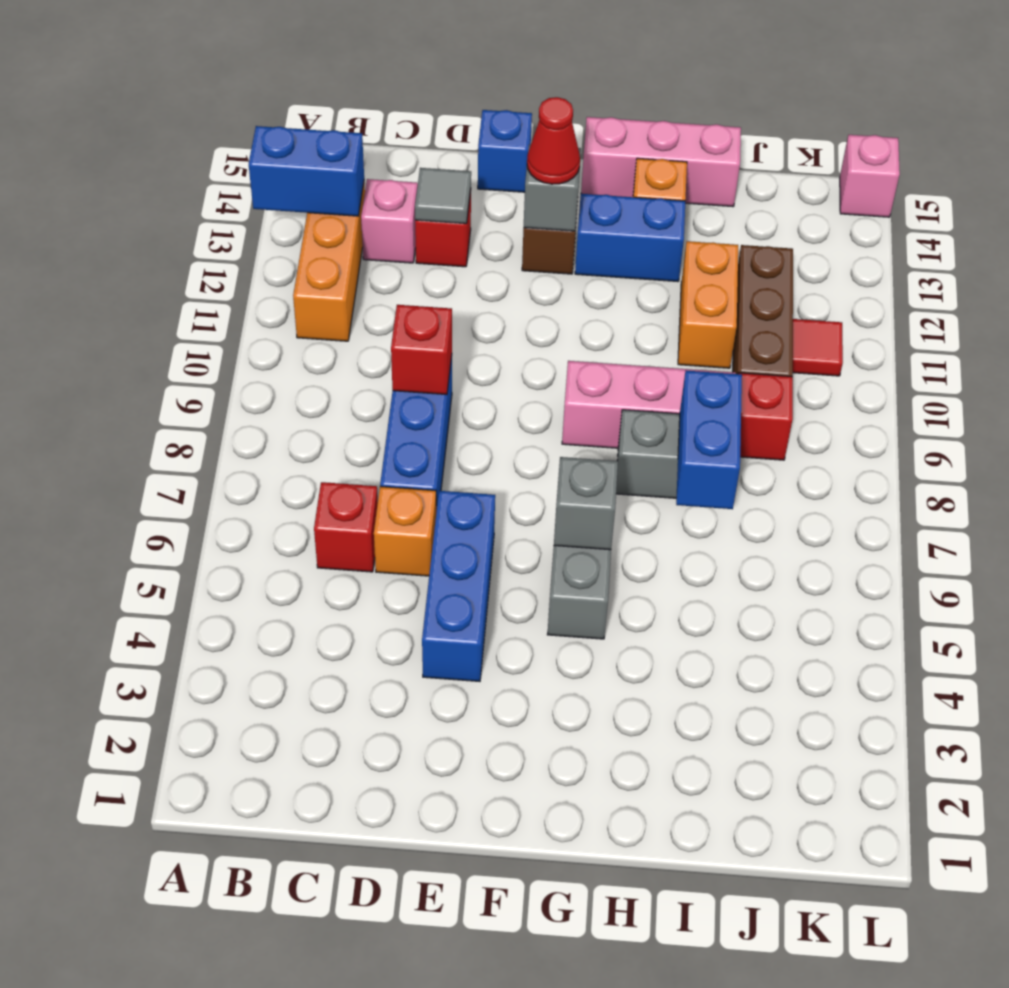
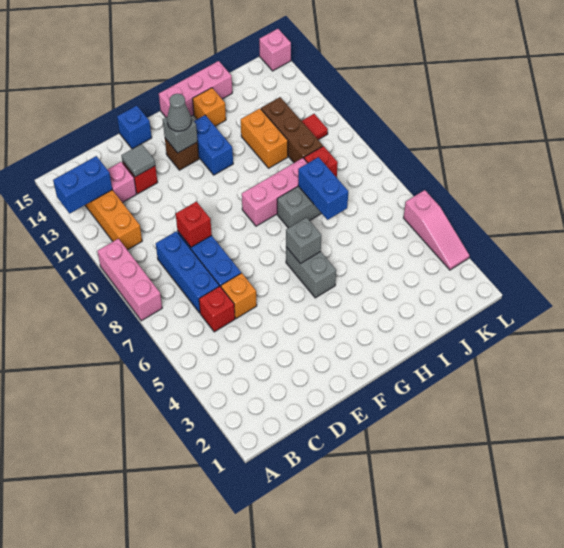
none -> pink 1x3 brick [97,239,162,321]
blue 1x3 brick [422,491,495,681] -> blue 1x3 brick moved to [156,231,219,313]
red 1x1 cone [527,97,580,184] -> grey 1x1 cone [167,94,191,131]
blue 1x2 brick [575,194,685,281] -> blue 1x2 brick turned to [194,115,233,175]
none -> pink 1x3 slope [404,190,469,270]

